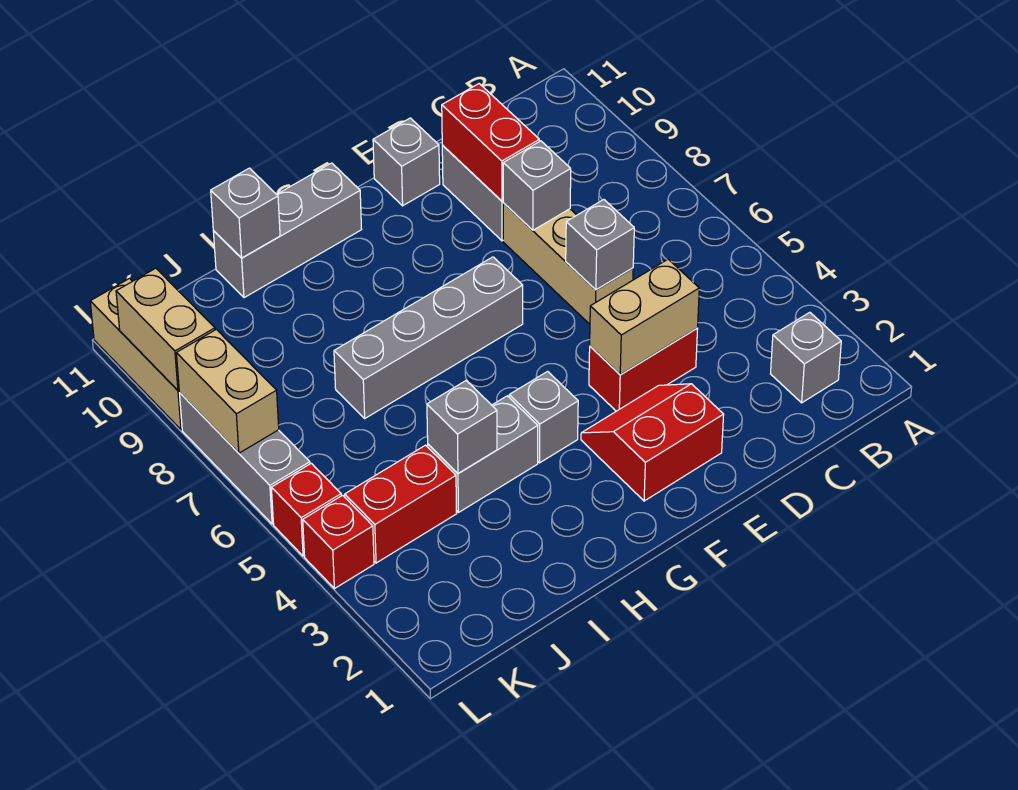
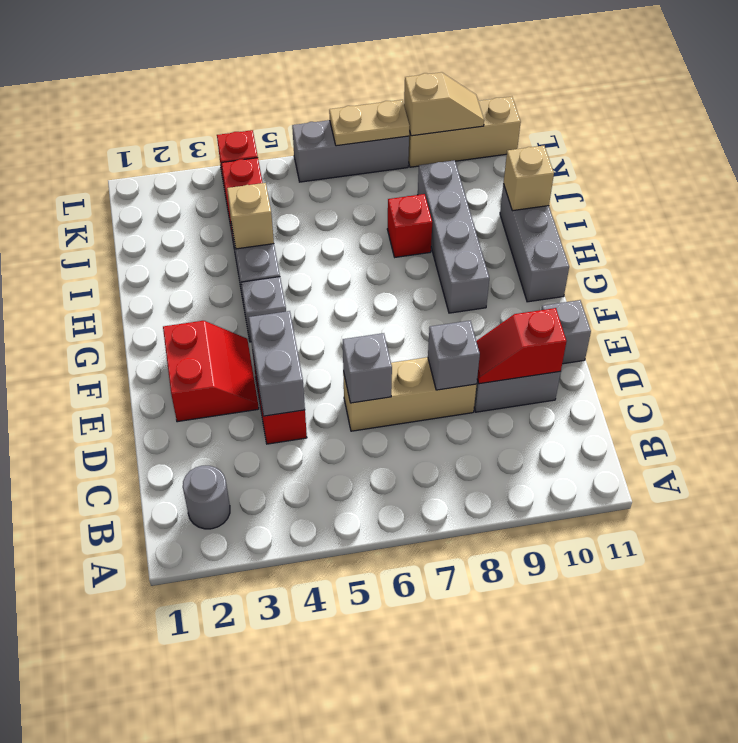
grey 1x1 brick [771,312,841,403] -> grey 1x1 round brick [183,466,230,529]
tan 1x2 brick [590,259,699,374] -> grey 1x2 brick [249,311,305,416]
red 1x2 brick [442,84,539,201] -> red 1x2 slope [476,308,567,384]
grey 1x4 brick [334,257,523,418] -> grey 1x4 brick moved to [418,160,489,313]
grey 1x1 brick [427,381,497,474] -> tan 1x1 brick [227,183,274,249]
grey 1x1 brick [211,168,280,258] -> tan 1x1 brick [504,146,554,211]
red 1x1 brick [271,463,341,556] -> red 1x1 brick moved to [387,194,432,257]
tan 1x2 brick [176,329,279,453] -> tan 1x2 plate [329,100,409,146]
tan 1x2 brick [116,268,215,390] -> tan 1x2 slope [404,72,484,136]

